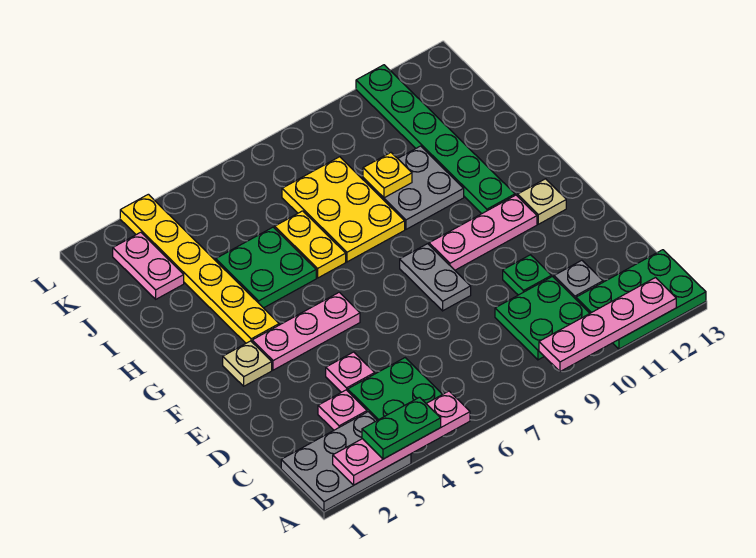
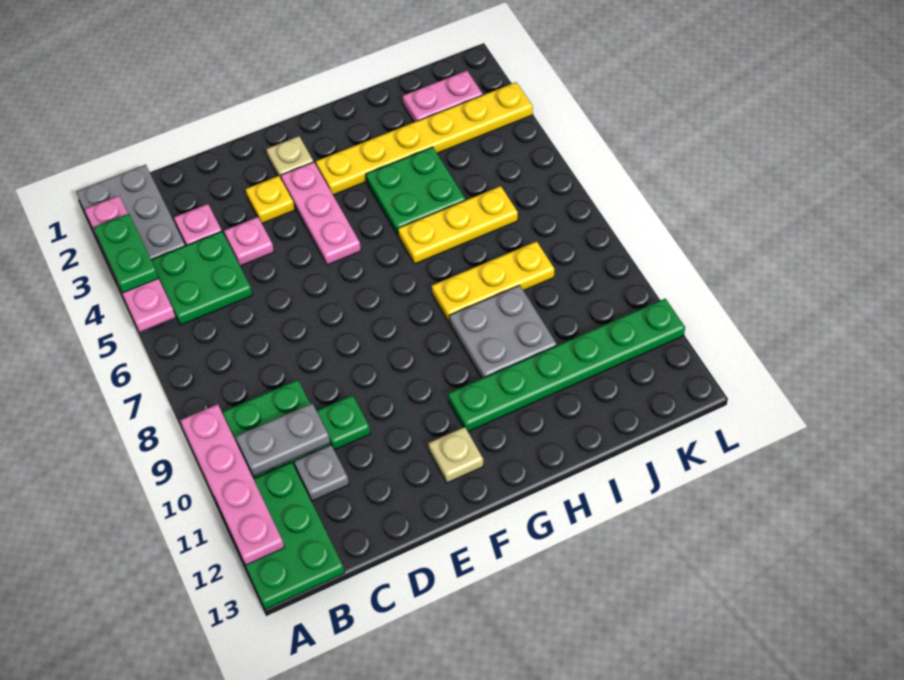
grey 1x2 plate [400,244,471,311] -> grey 1x2 plate moved to [236,403,330,476]
pink 1x3 plate [429,195,537,270] -> none
yellow 1x2 plate [275,211,346,278] -> yellow 1x3 plate [398,186,518,264]
yellow 2x3 plate [282,157,405,262] -> yellow 1x3 plate [432,241,554,322]
yellow 1x1 plate [363,153,412,198] -> yellow 1x1 plate moved to [246,176,295,223]

